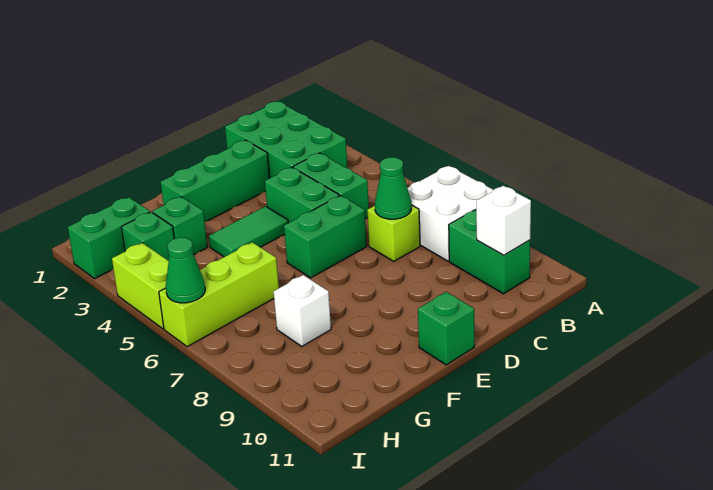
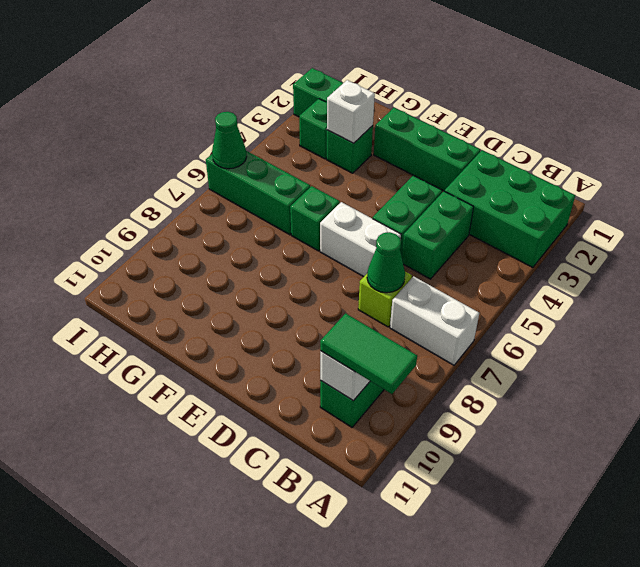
white 2x2 brick [408,166,493,261] -> white 1x2 brick [390,276,479,365]
green 2x3 brick [225,102,347,178] -> green 2x3 brick turned to [445,150,575,268]
green 1x2 brick [284,196,367,278] -> white 1x2 brick [320,202,401,277]
green 1x2 tile [209,206,288,257] -> green 1x2 tile moved to [320,313,417,394]
green 1x1 brick [418,292,474,365] -> green 1x1 brick moved to [290,186,340,251]
lime 1x3 brick [159,242,279,347] -> green 1x3 brick [206,151,310,235]
white 1x1 brick [274,275,331,346] -> white 1x1 brick moved to [327,80,375,143]
lime 1x2 brick [112,243,169,329] -> none

